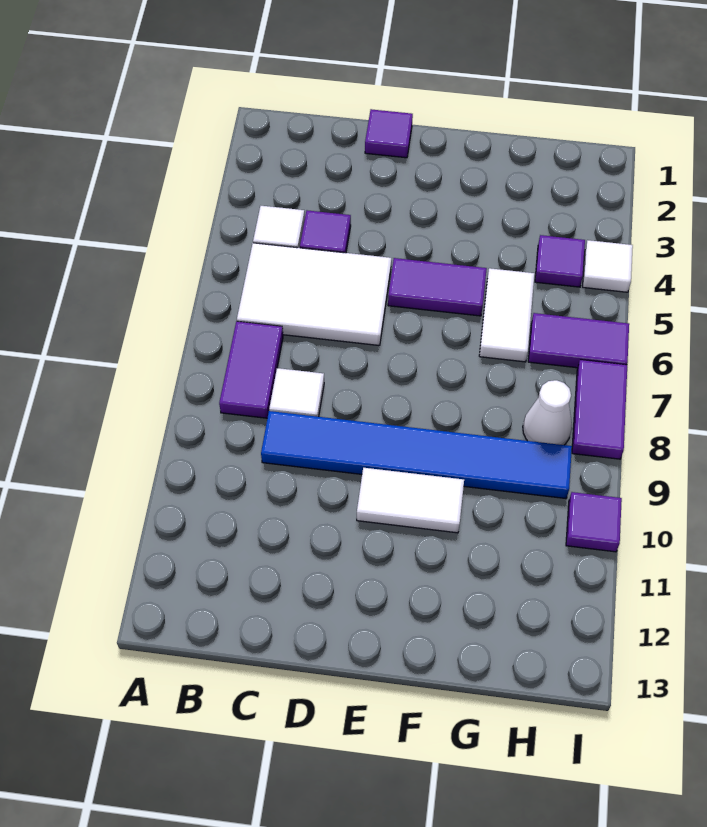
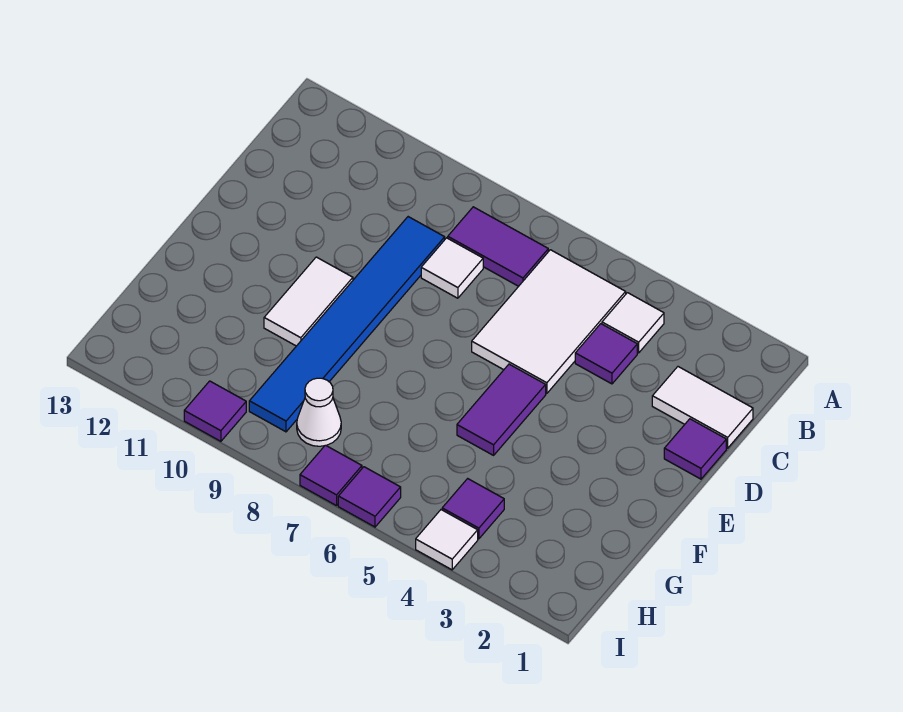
white 1x2 tile [479,268,534,362] -> white 1x2 tile moved to [652,367,753,448]
purple 1x2 tile [528,313,629,368] -> purple 1x1 tile [338,467,401,527]
purple 1x2 tile [572,360,627,459] -> purple 1x1 tile [300,445,362,506]

